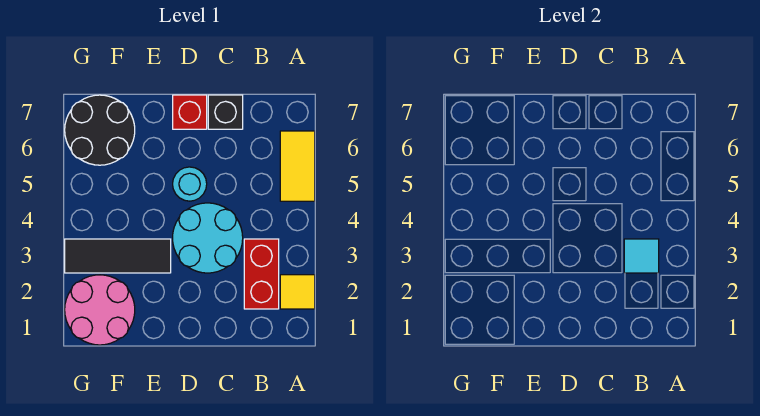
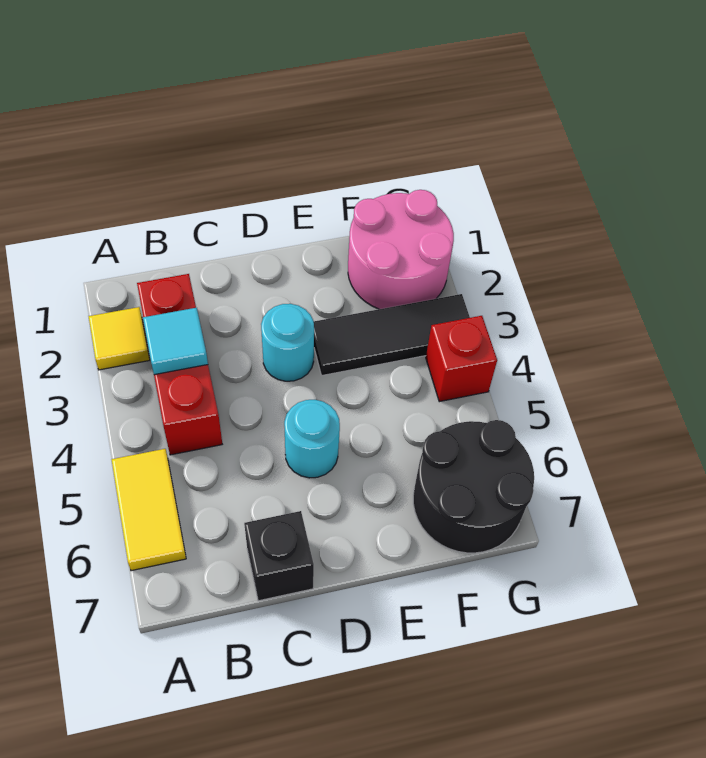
red 1x2 brick [244,239,279,309] -> red 1x3 brick [137,274,222,455]
cyan 2x2 round brick [173,203,243,273] -> cyan 1x1 round brick [261,304,314,381]
red 1x1 brick [173,95,207,129] -> red 1x1 brick moved to [426,316,497,402]

